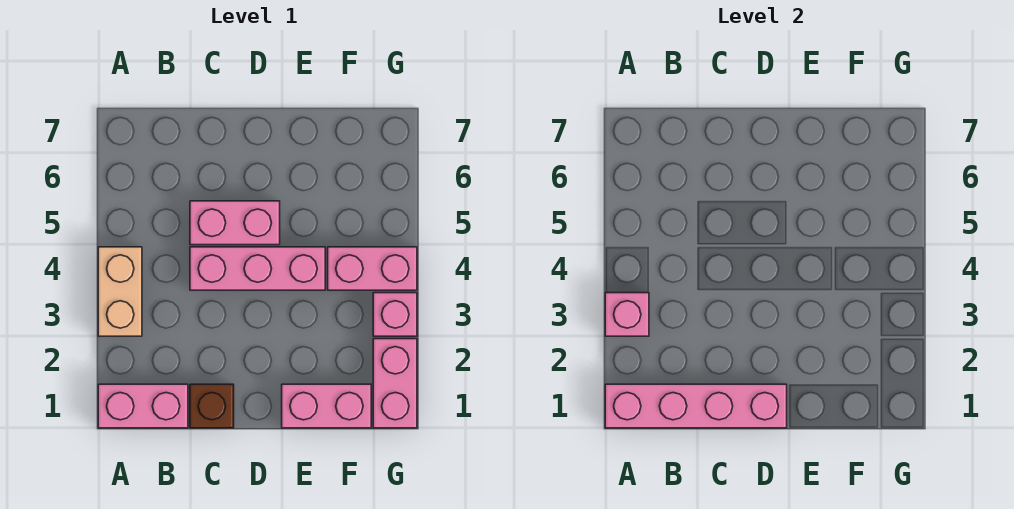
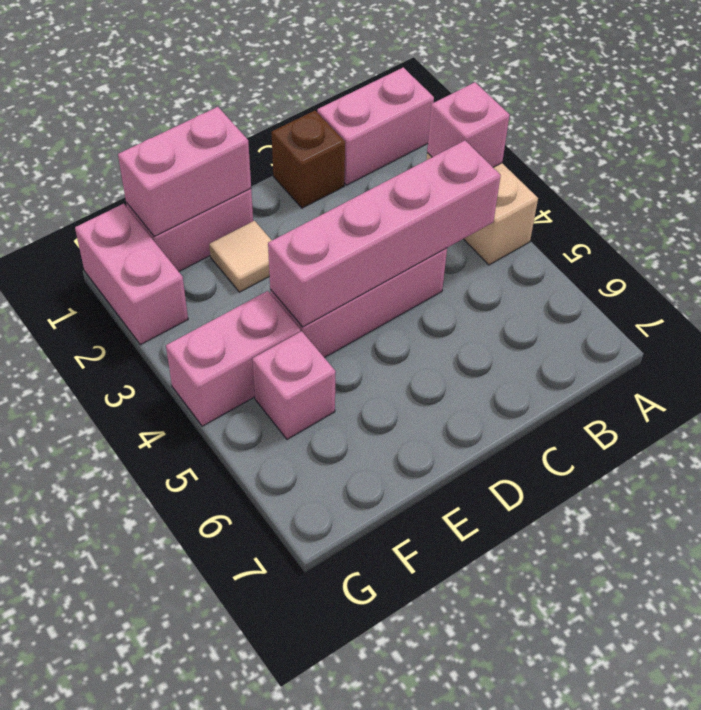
pink 1x4 brick [605,384,787,428] -> pink 1x4 brick moved to [268,141,501,327]
pink 1x2 brick [190,201,280,245] -> pink 1x2 brick moved to [118,107,251,236]
none -> tan 1x1 tile [209,221,272,292]
pink 1x1 brick [373,293,417,336] -> pink 1x1 brick moved to [252,331,336,439]

